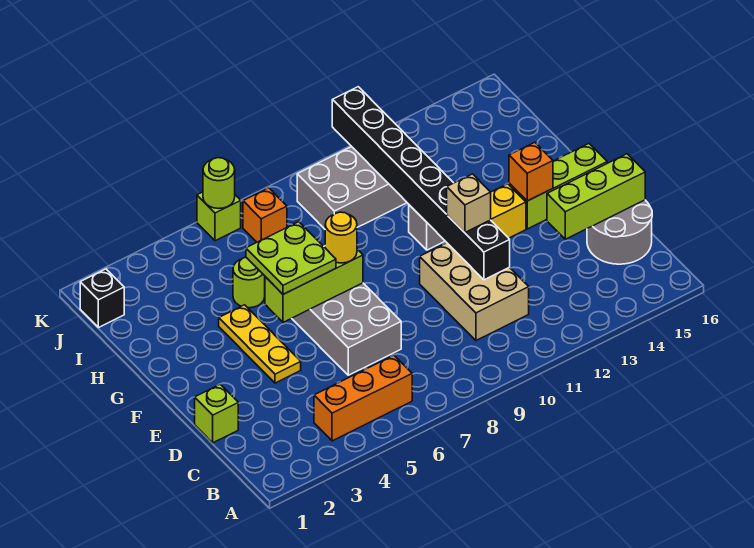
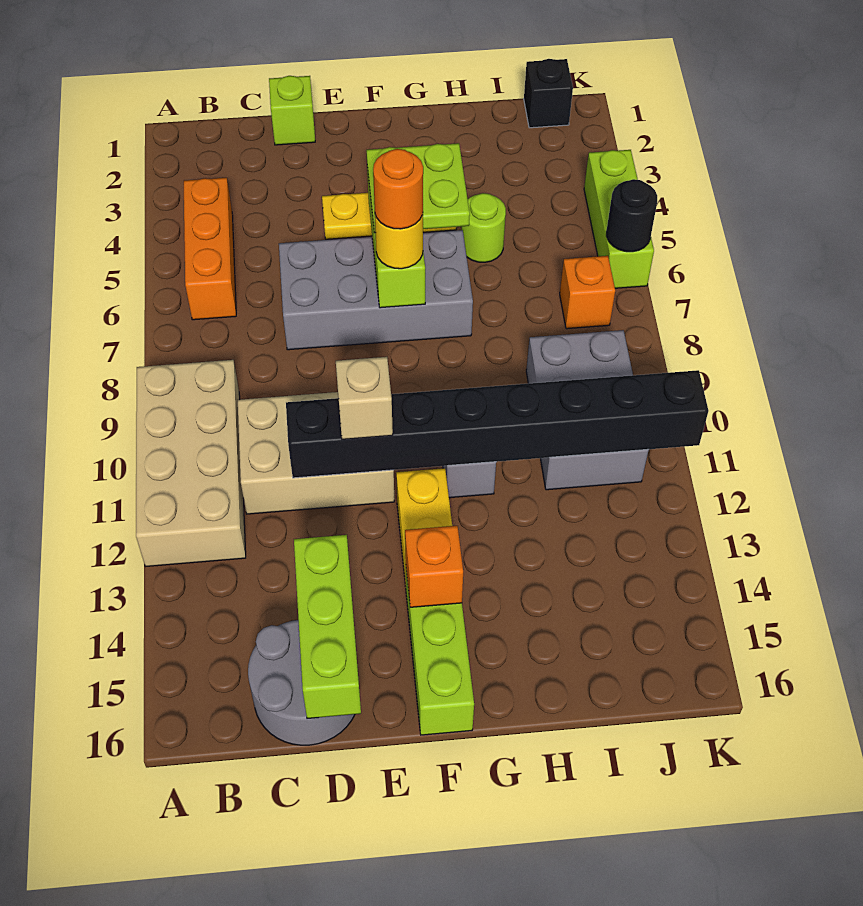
none -> tan 2x4 brick [136,360,246,567]
none -> orange 1x1 round brick [373,149,423,229]
lime 1x1 brick [197,192,241,241] -> lime 1x3 brick [584,150,654,288]
lime 1x1 round brick [203,158,235,209] -> black 1x1 round brick [606,179,657,252]

